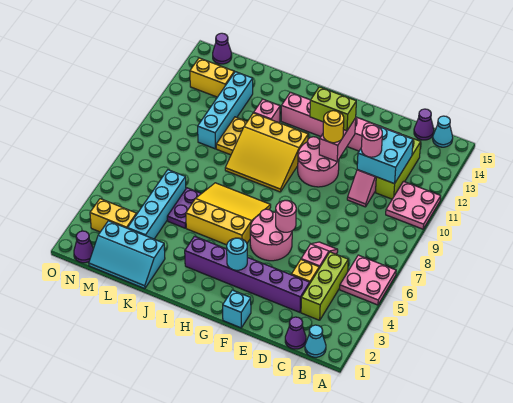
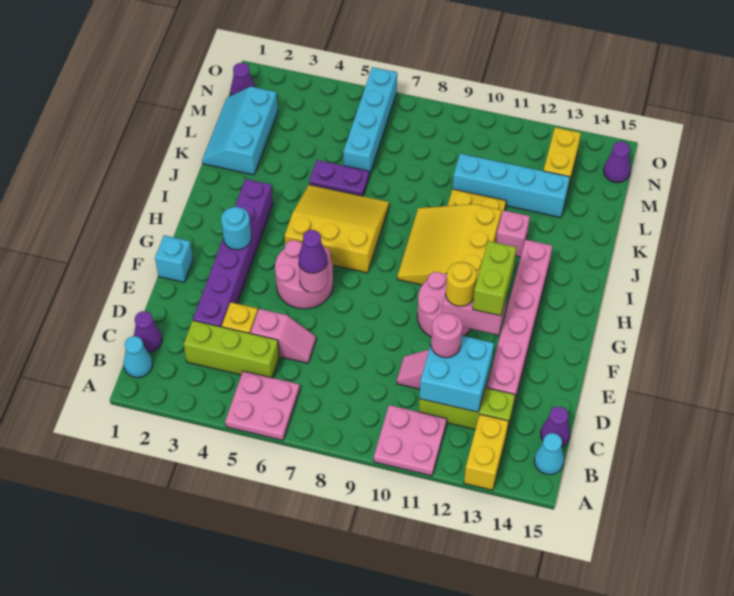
none -> purple 1x1 cone [298,230,327,273]
yellow 3x3 slope [186,183,271,245] -> yellow 3x3 slope turned to [285,185,389,273]
cyan 1x4 brick [128,170,186,239] -> cyan 1x4 brick turned to [343,67,397,176]
yellow 1x2 brick [90,199,137,232] -> yellow 1x2 brick moved to [464,414,508,490]

